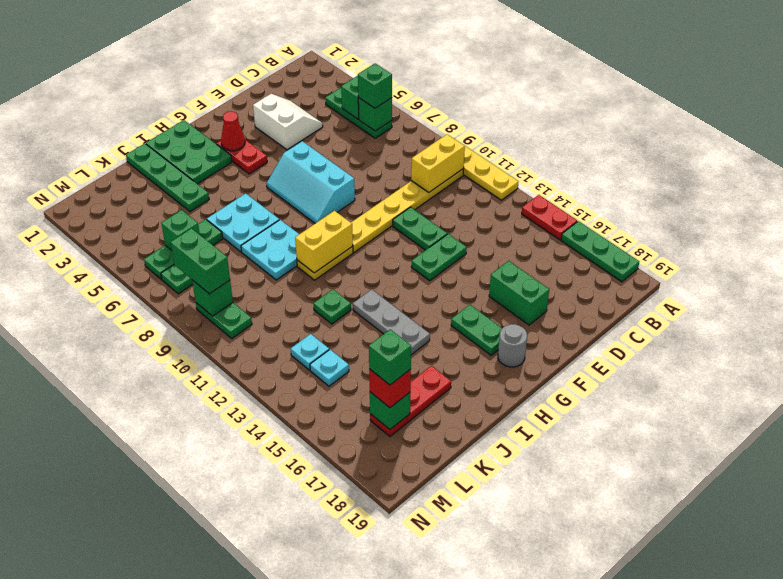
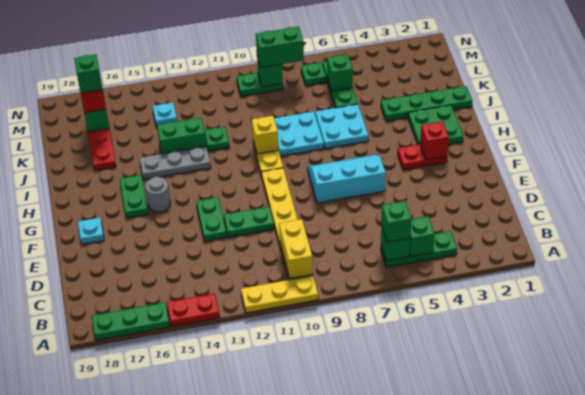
white 2x2 slope [253,94,323,150] -> none
green 1x2 brick [489,261,549,325] -> green 1x2 brick moved to [157,118,206,154]
red 1x1 cone [221,111,245,151] -> red 1x1 brick [420,121,449,160]
green 1x2 plate [451,305,502,355] -> green 1x2 plate turned to [119,175,149,218]
grey 1x1 round brick [498,324,527,367] -> grey 1x1 round brick moved to [145,177,170,212]
green 2x3 plate [146,120,232,184] -> green 2x2 plate [408,105,463,145]
yellow 1x2 brick [295,211,353,273] -> yellow 1x1 brick [252,116,279,154]
cyan 1x1 plate [291,334,329,370] -> cyan 1x1 plate moved to [78,218,104,244]

